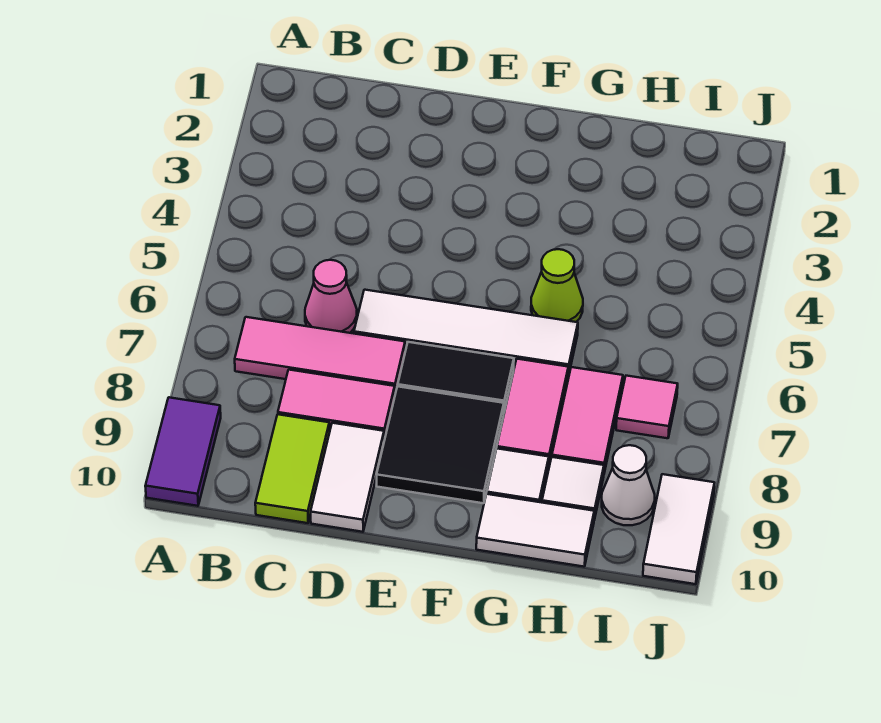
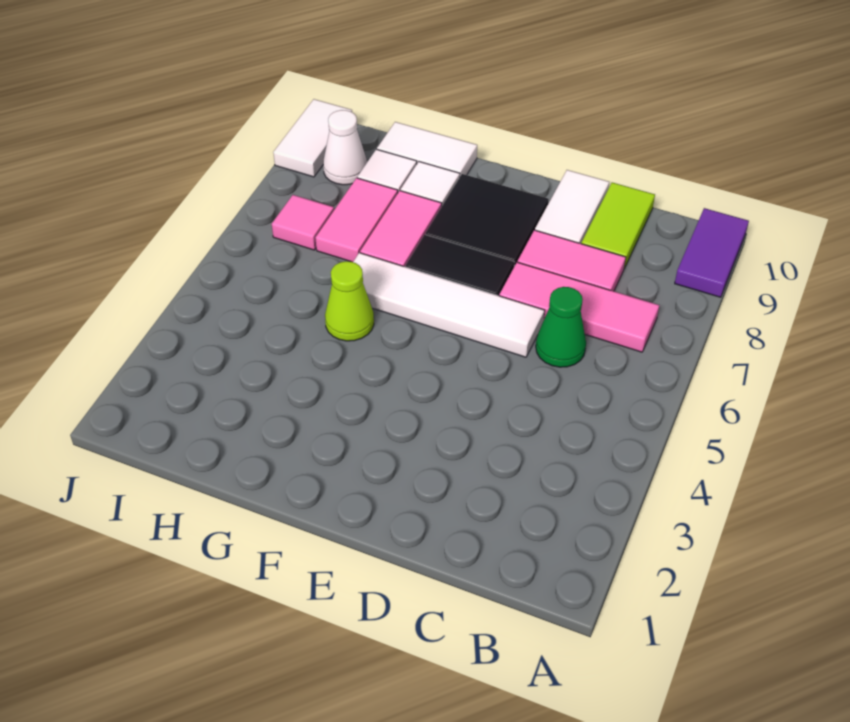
pink 1x1 cone [305,260,357,333] -> green 1x1 cone [536,287,586,367]

